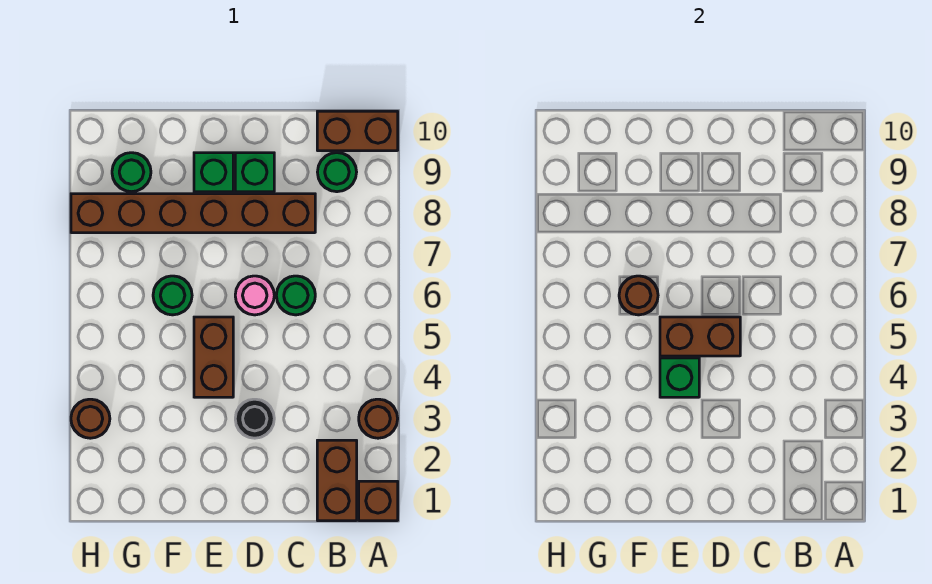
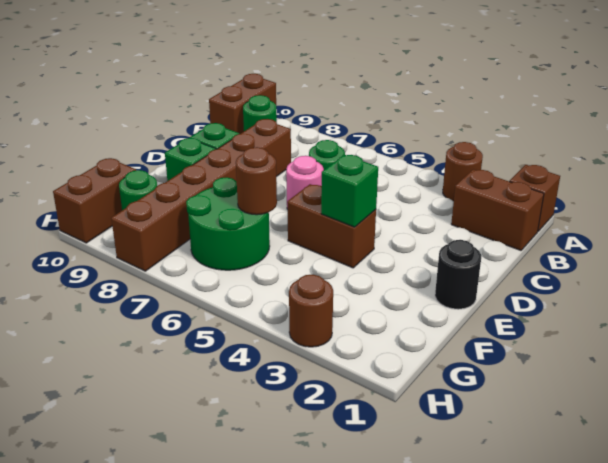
black 1x1 round brick [235,399,274,438] -> black 1x1 round brick moved to [435,240,481,309]
brown 1x2 brick [660,317,740,356] -> brown 1x2 brick moved to [53,158,136,243]
green 1x1 round brick [153,276,192,315] -> green 2x2 round brick [186,177,270,270]

